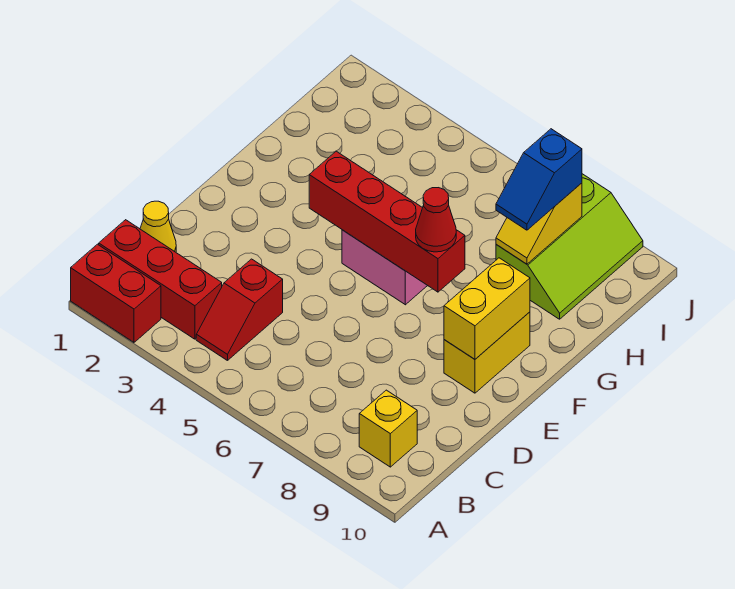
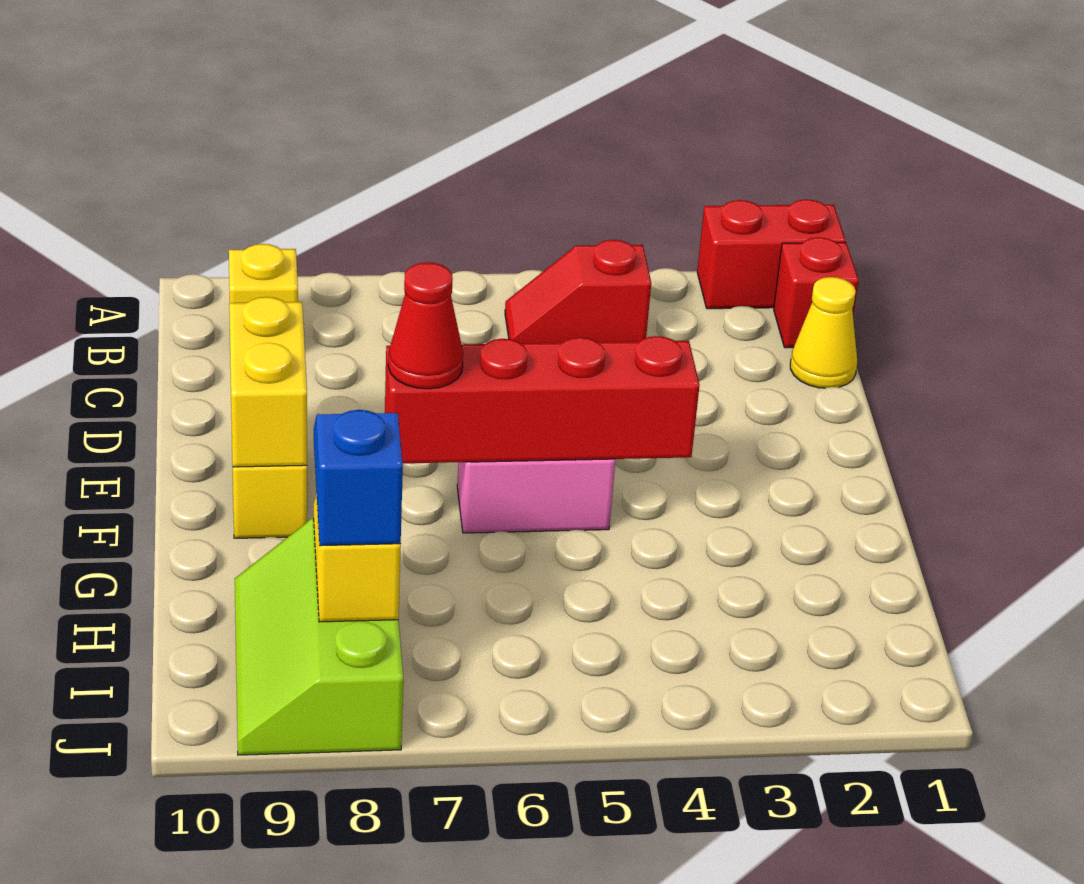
red 1x3 brick [99,220,222,339] -> red 1x1 brick [774,237,859,348]
red 1x2 slope [196,259,283,361] -> red 1x2 slope turned to [505,240,651,343]

